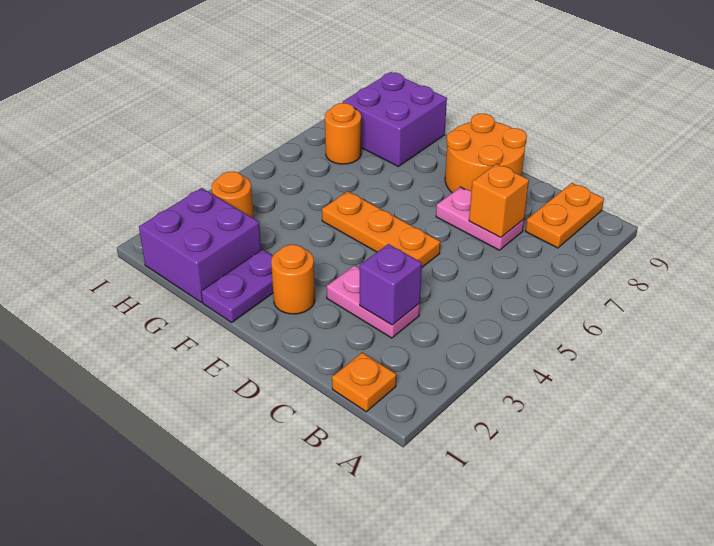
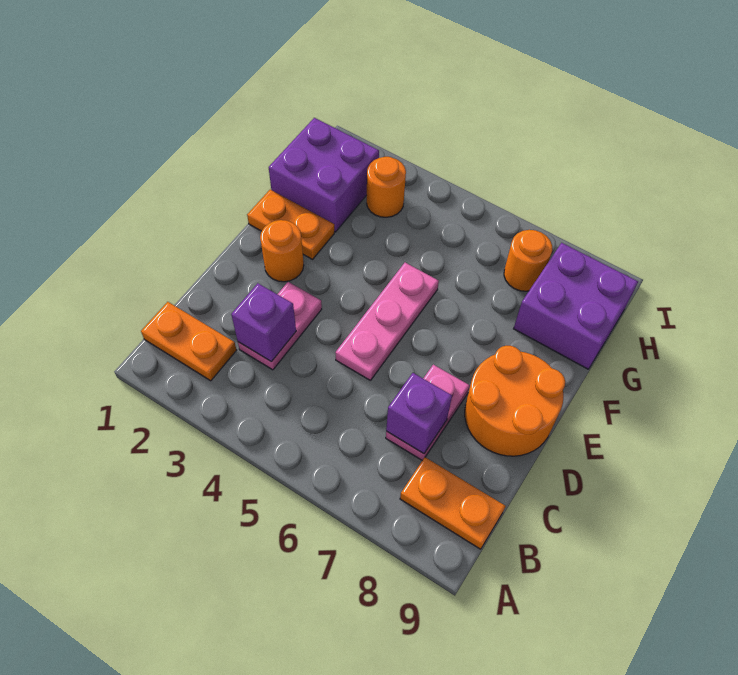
orange 1x1 plate [332,352,396,412] -> orange 1x2 plate [141,302,237,381]
orange 1x1 brick [469,164,529,237] -> purple 1x1 brick [386,373,452,454]
orange 1x3 plate [322,191,440,267] -> pink 1x3 plate [335,263,439,381]
purple 1x2 plate [201,249,273,322] -> orange 1x2 plate [247,190,334,259]

